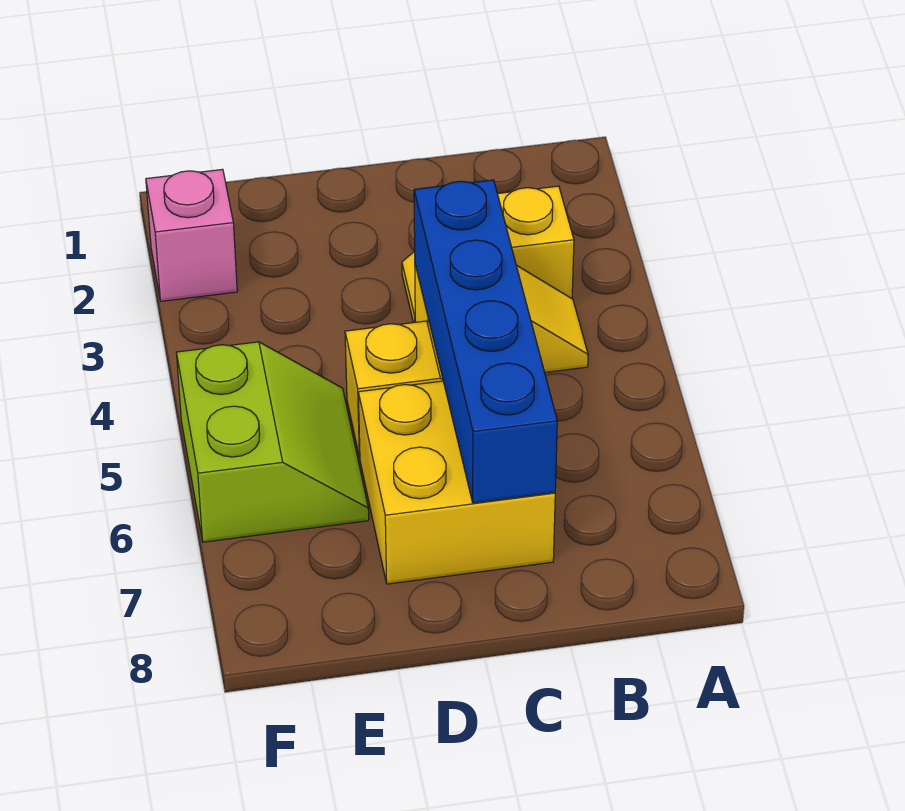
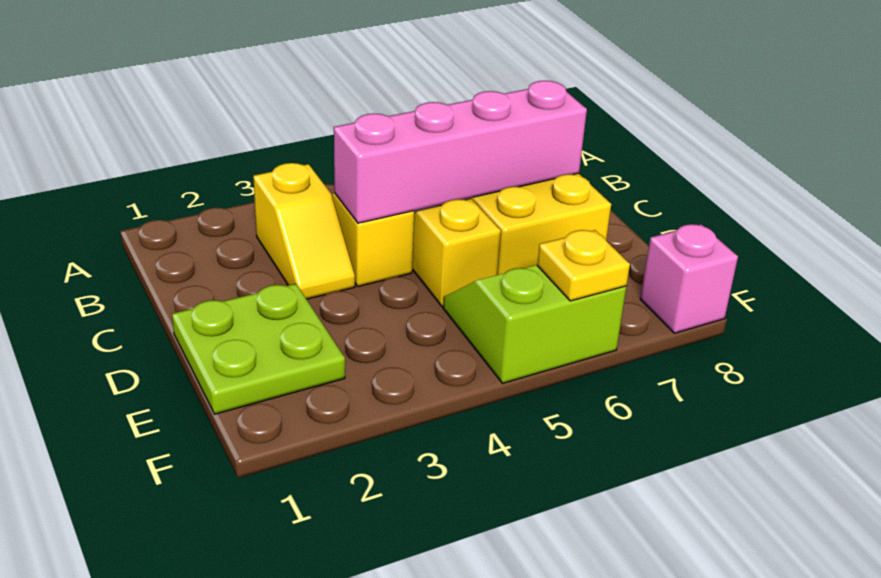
blue 1x4 brick [414,180,557,503] -> pink 1x4 brick [334,81,587,223]
none -> lime 2x2 plate [172,284,345,414]
pink 1x1 brick [146,169,237,301] -> pink 1x1 brick moved to [640,224,738,333]
none -> yellow 1x1 plate [537,230,630,301]

